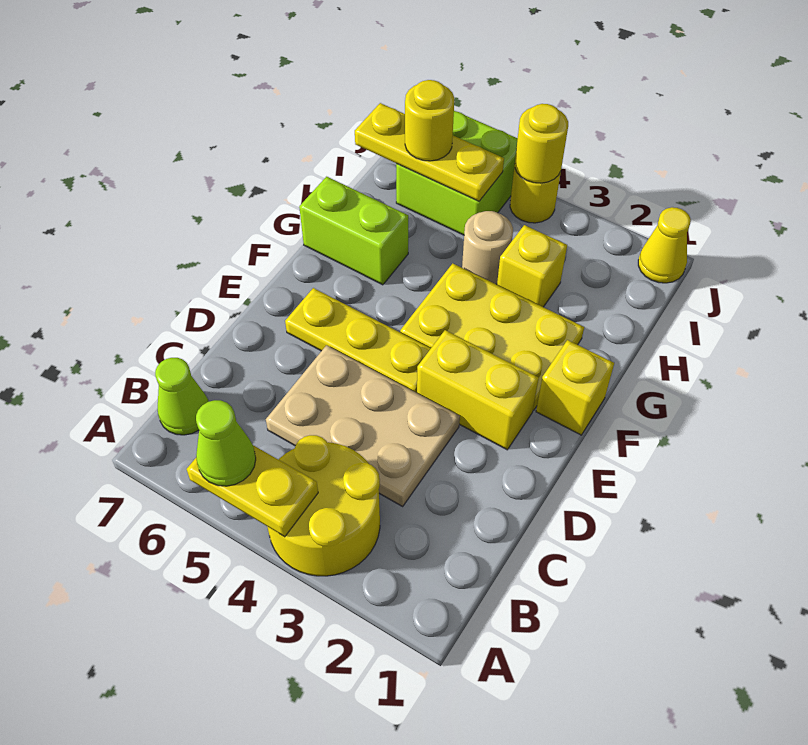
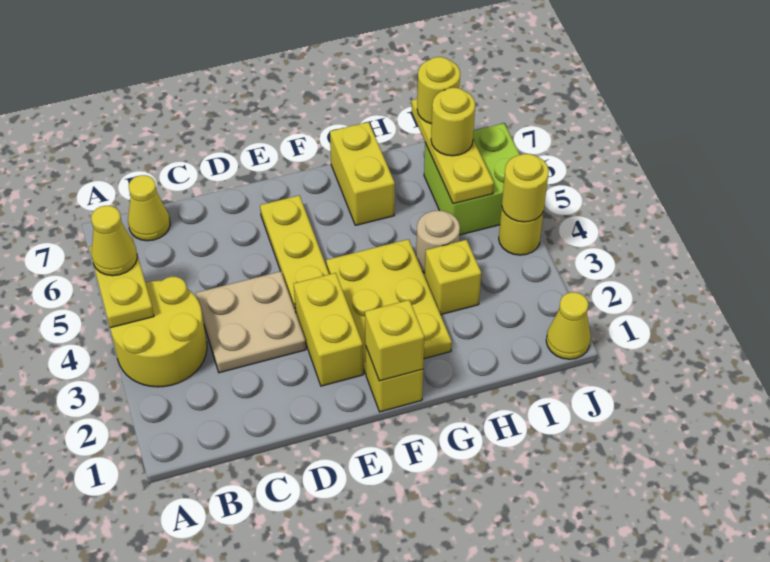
lime 1x1 cone [196,400,256,486] -> yellow 1x1 cone [91,206,137,276]
lime 1x1 cone [155,358,209,435] -> yellow 1x1 cone [128,175,170,241]
tan 2x3 plate [266,345,460,506] -> tan 2x2 plate [196,271,306,373]
none -> yellow 1x1 brick [365,300,424,381]
lime 1x2 brick [299,177,408,285] -> yellow 1x2 brick [330,122,395,225]
none -> yellow 1x1 round brick [417,57,460,124]

